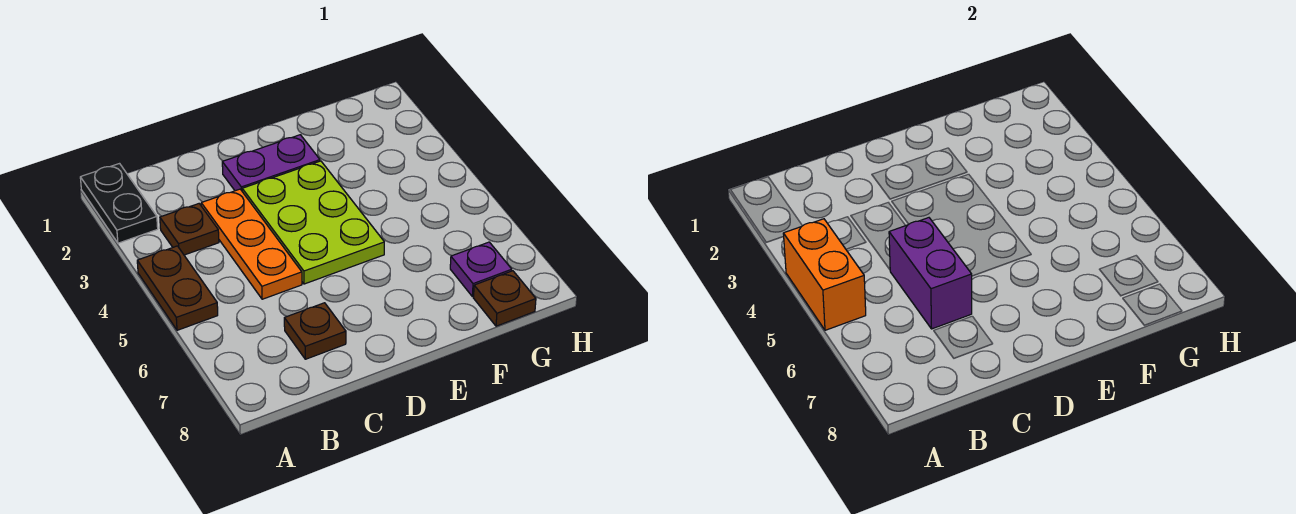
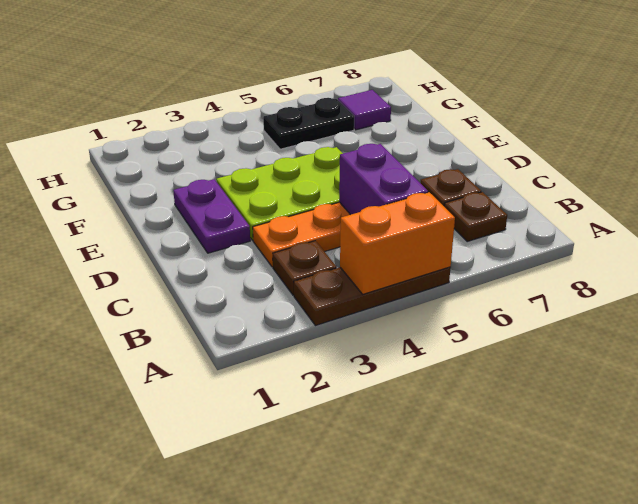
black 1x2 plate [80,164,158,243] -> black 1x2 plate moved to [263,98,354,149]
brown 1x2 plate [137,246,218,330] -> brown 1x3 plate [294,267,450,326]
purple 1x2 brick [889,218,972,329] -> purple 1x2 brick turned to [339,144,428,215]
purple 1x1 plate [450,242,512,297] -> purple 1x1 tile [338,90,391,130]
brown 1x1 plate [474,271,536,326] -> brown 1x1 plate moved to [444,192,507,242]

